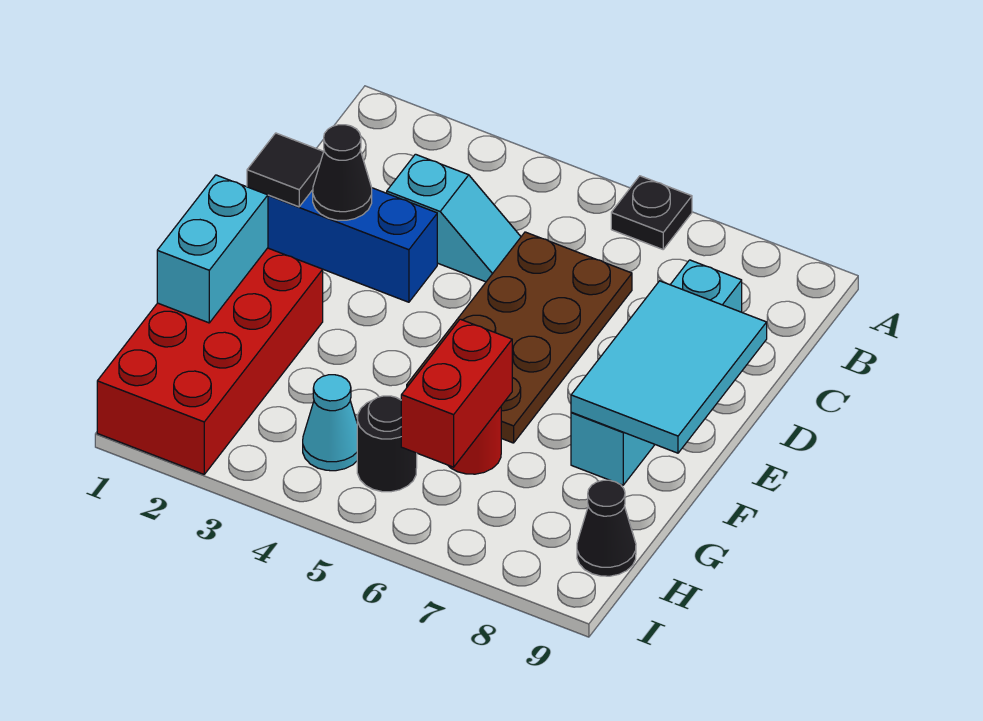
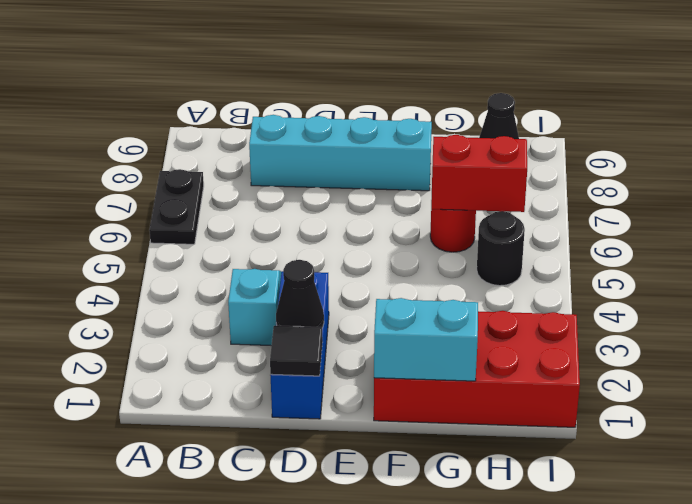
black 1x1 plate [611,176,692,249] -> black 1x2 plate [149,169,204,244]
brown 2x4 plate [407,232,632,443] -> none
cyan 2x3 tile [571,281,767,453] -> none
cyan 1x1 cone [303,375,357,471] -> none

